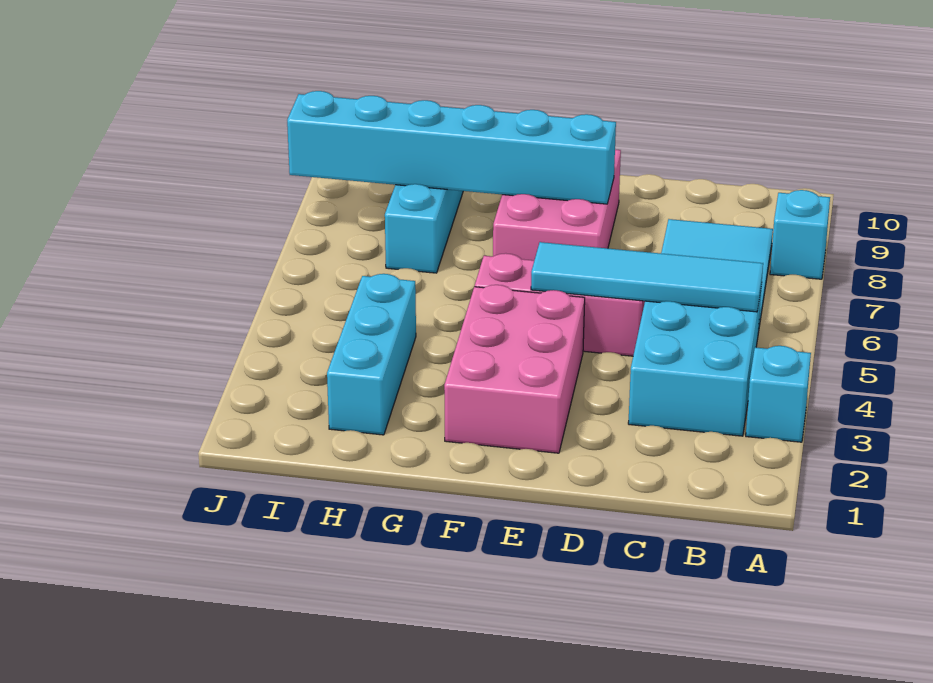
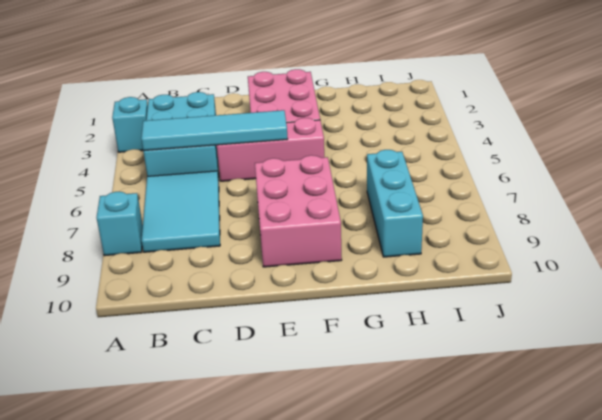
cyan 1x6 brick [287,91,616,204] -> none
cyan 1x3 brick [327,274,416,435] -> none

